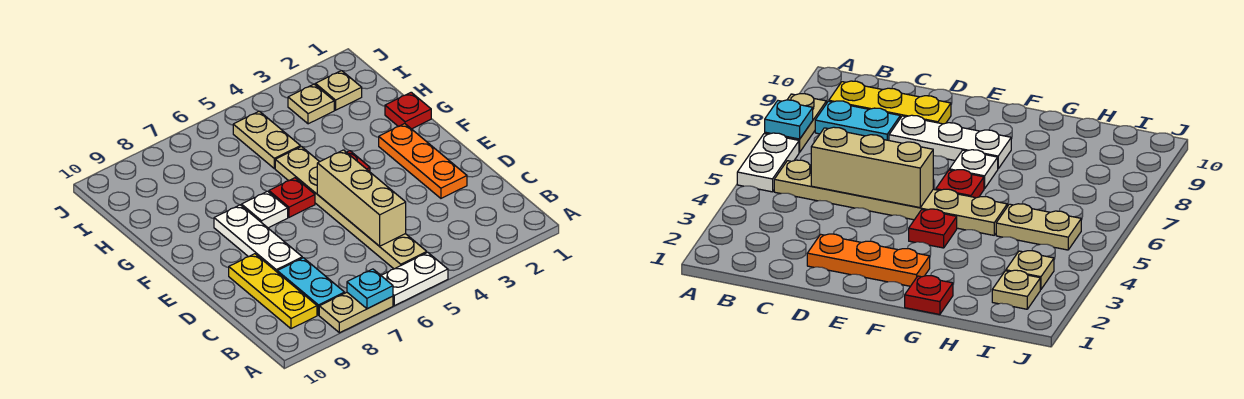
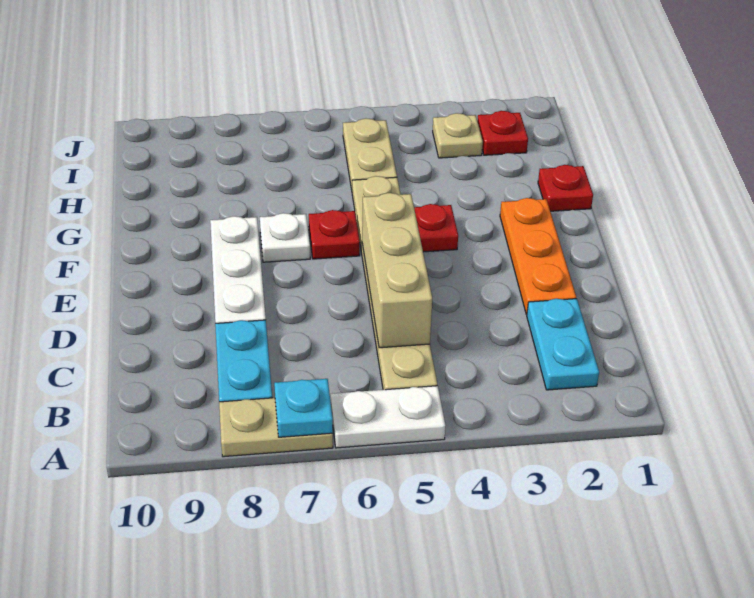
none -> cyan 1x2 plate [527,299,599,390]
yellow 1x3 plate [229,254,317,329] -> none
tan 1x1 plate [315,71,362,110] -> red 1x1 plate [477,111,528,155]

